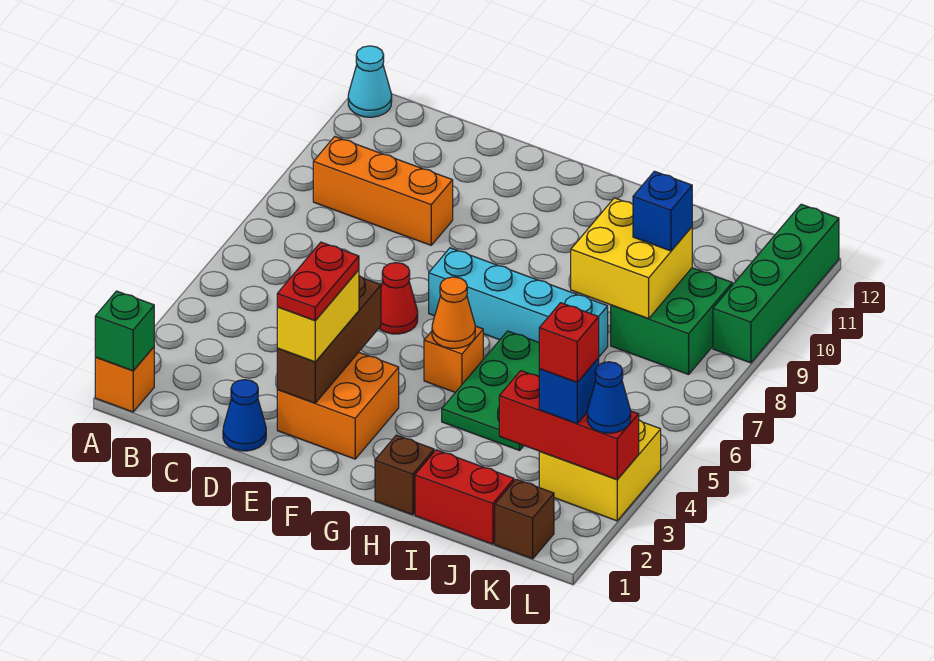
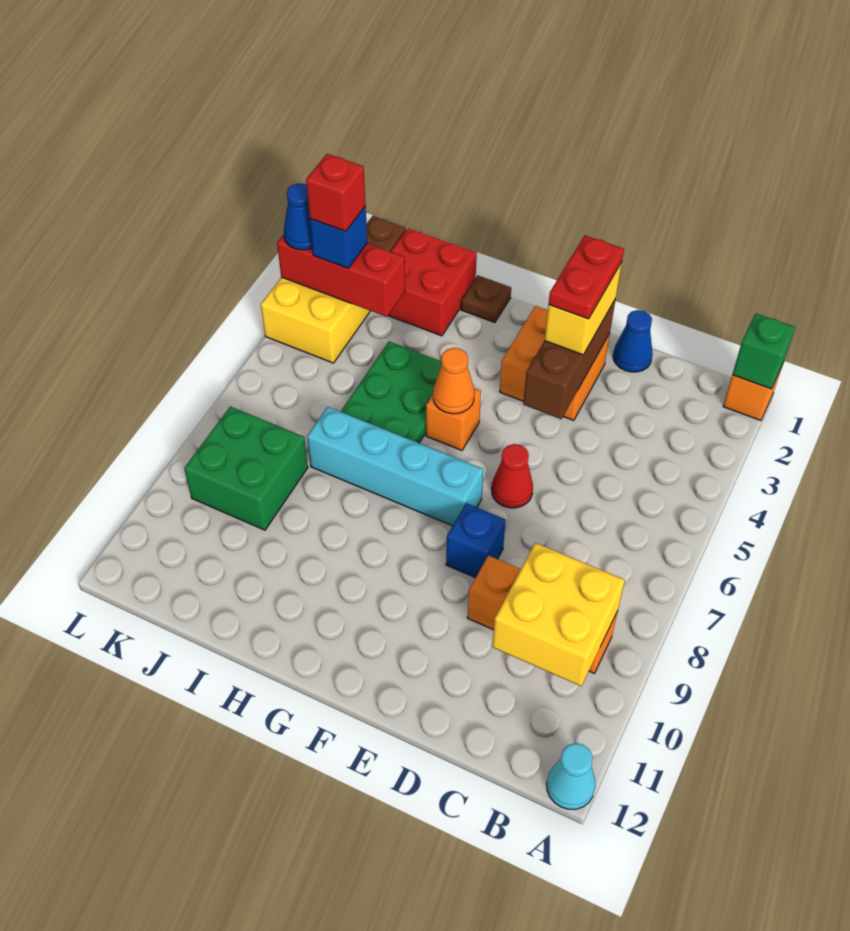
brown 1x1 brick [375,435,434,515] -> brown 1x1 plate [461,275,511,323]
red 1x2 brick [415,450,514,544] -> red 2x2 brick [388,228,477,336]
yellow 2x2 brick [571,198,692,319] -> yellow 2x2 brick moved to [492,543,625,686]
blue 1x1 brick [633,171,692,251] -> blue 1x1 brick moved to [446,503,506,578]
green 1x4 brick [713,204,839,363] -> none

